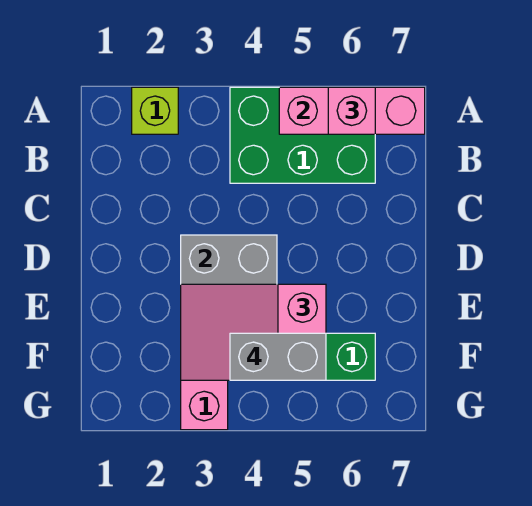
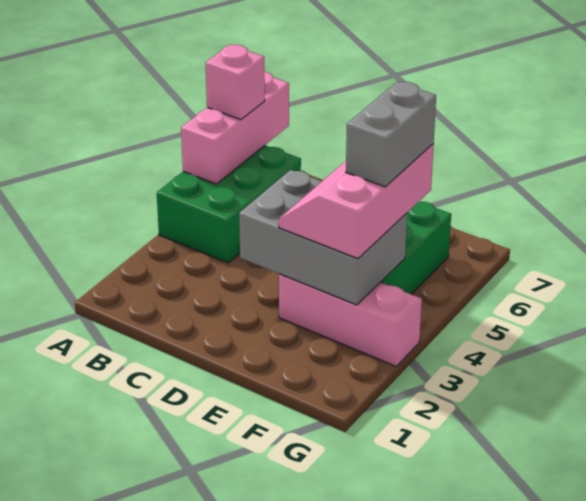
lime 1x1 brick [132,87,178,134] -> none
pink 2x3 slope [181,284,326,380] -> pink 2x3 slope turned to [278,144,434,259]

